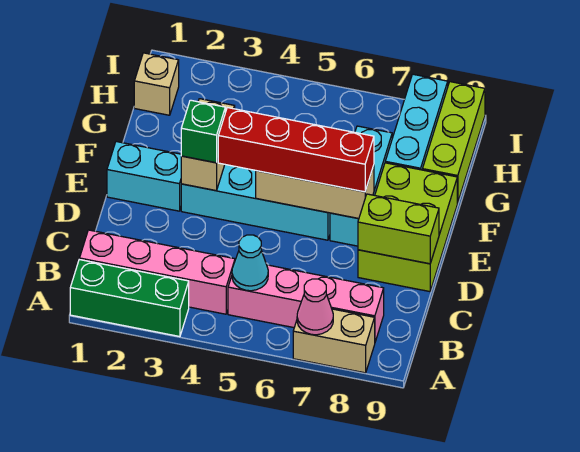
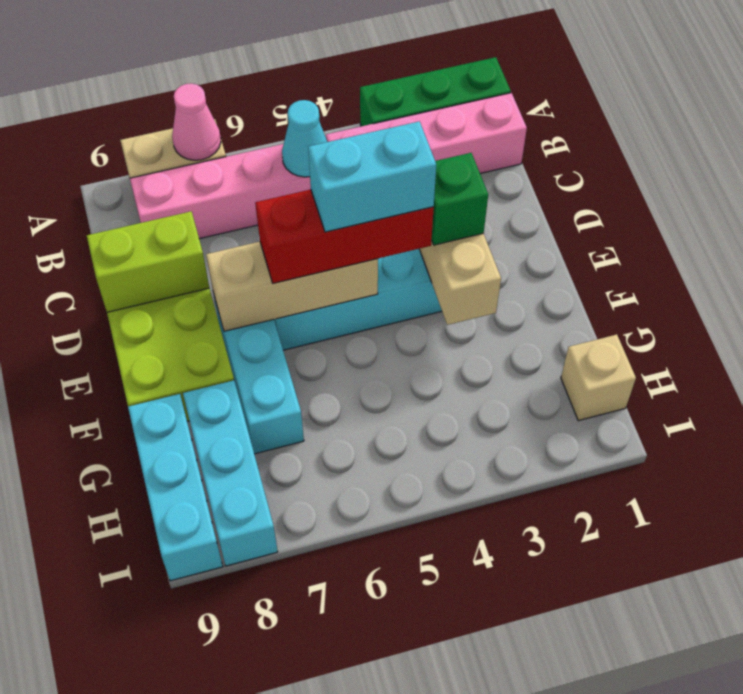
cyan 1x2 brick [107,142,181,211] -> cyan 1x2 brick moved to [308,121,436,232]
red 1x4 brick [218,108,374,192] -> red 1x3 brick [255,190,434,283]
lime 1x3 brick [422,82,485,203] -> cyan 1x3 brick [128,394,223,581]

